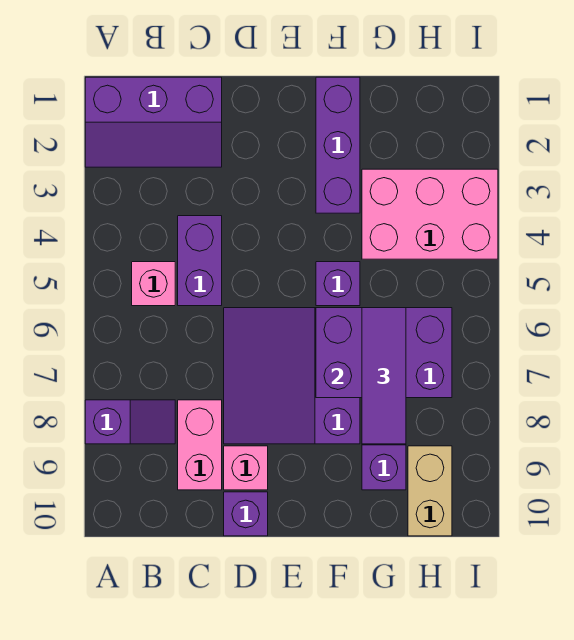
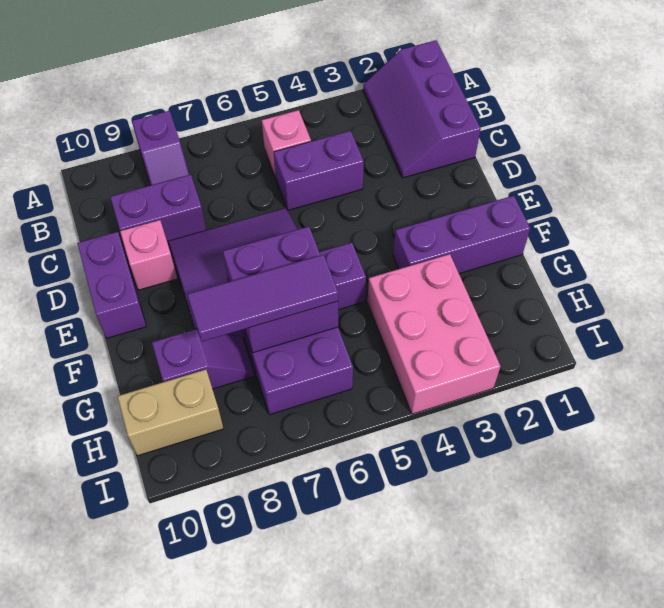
pink 1x2 brick [178,400,222,490] -> purple 1x2 brick [110,175,206,244]
purple 1x1 brick [224,492,268,536] -> purple 1x2 brick [77,232,146,338]

